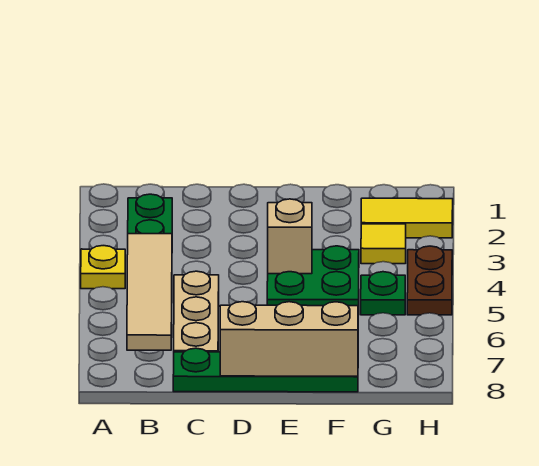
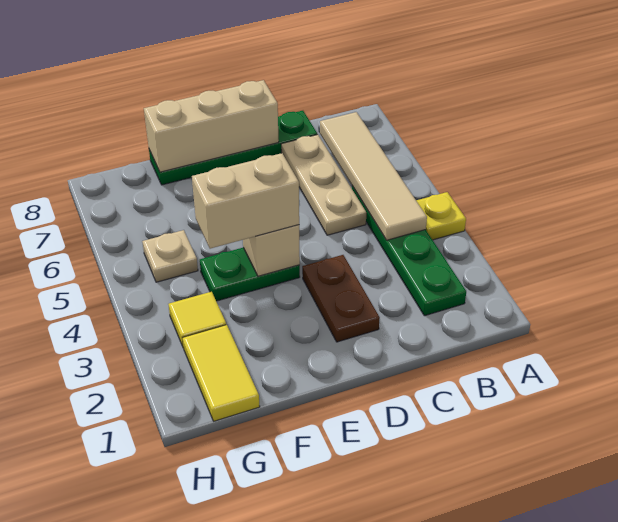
green 2x2 plate [267,246,359,315] -> green 1x2 plate [200,248,300,301]
none -> tan 1x2 brick [192,153,299,249]
yellow 1x2 tile [361,198,453,238] -> yellow 1x2 tile turned to [183,325,260,421]
green 1x1 plate [361,272,405,315] -> tan 1x1 plate [142,230,198,282]
brown 1x2 plate [407,246,452,315] -> brown 1x2 plate moved to [302,255,380,342]

